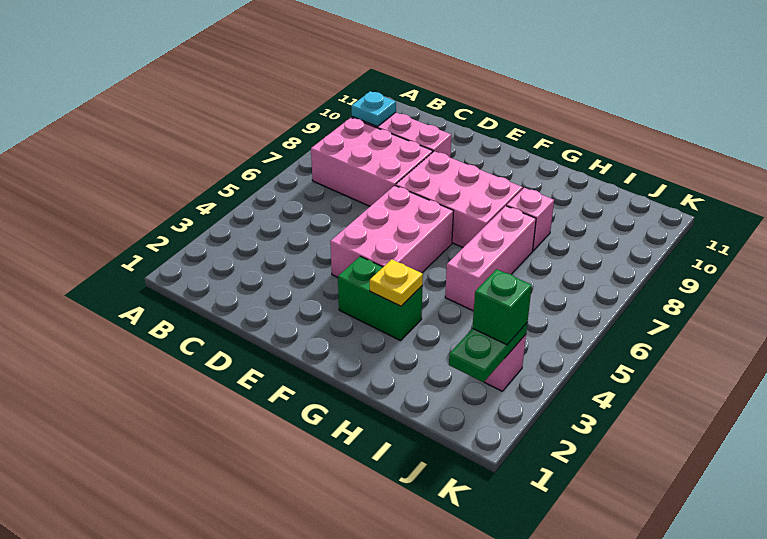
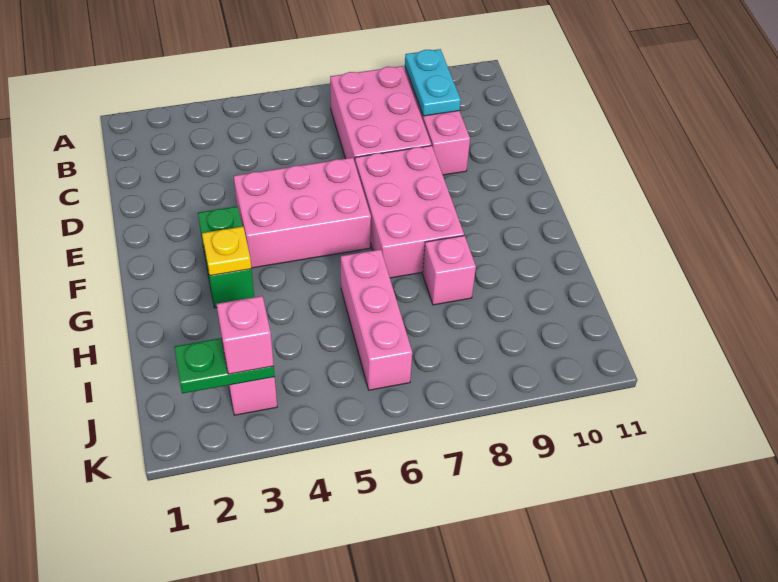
cyan 1x1 plate [352,91,396,127] -> cyan 1x2 plate [405,49,461,116]
pink 1x3 brick [445,206,536,311] -> pink 1x3 brick turned to [341,249,412,390]
green 1x1 brick [472,269,532,345] -> pink 1x1 brick [217,296,274,374]

